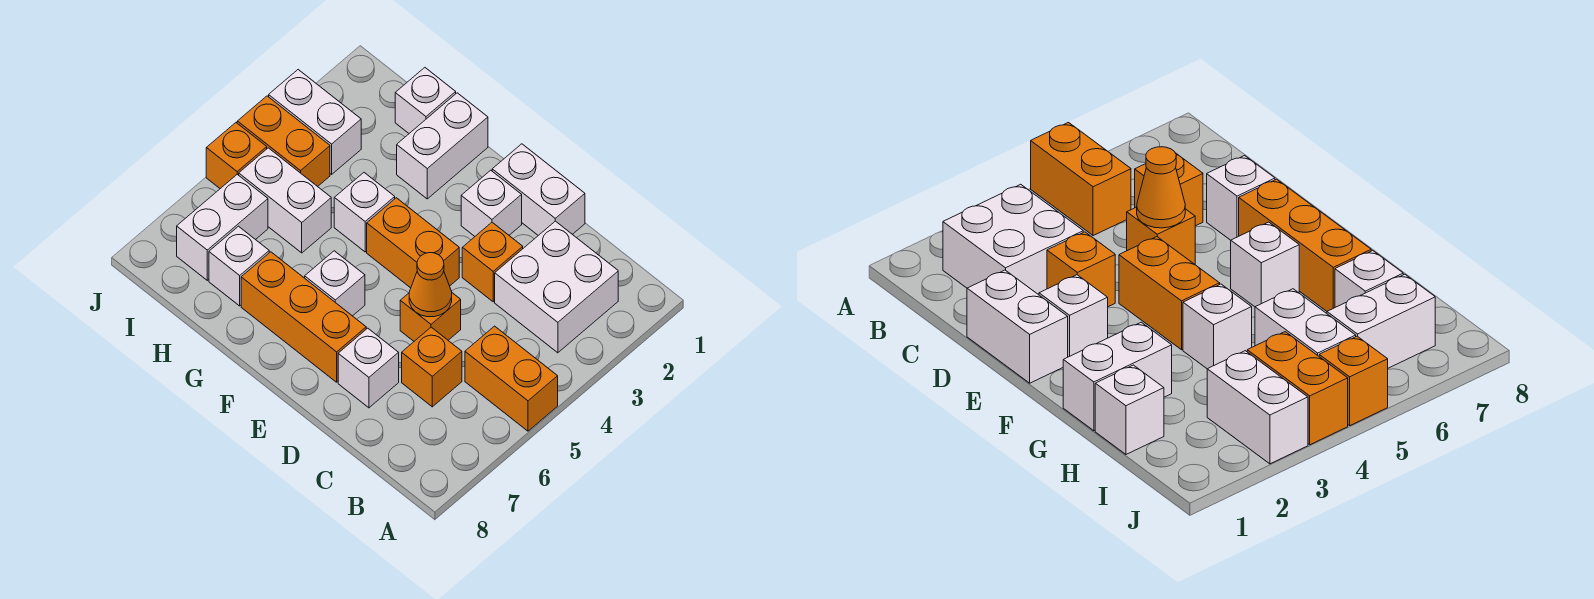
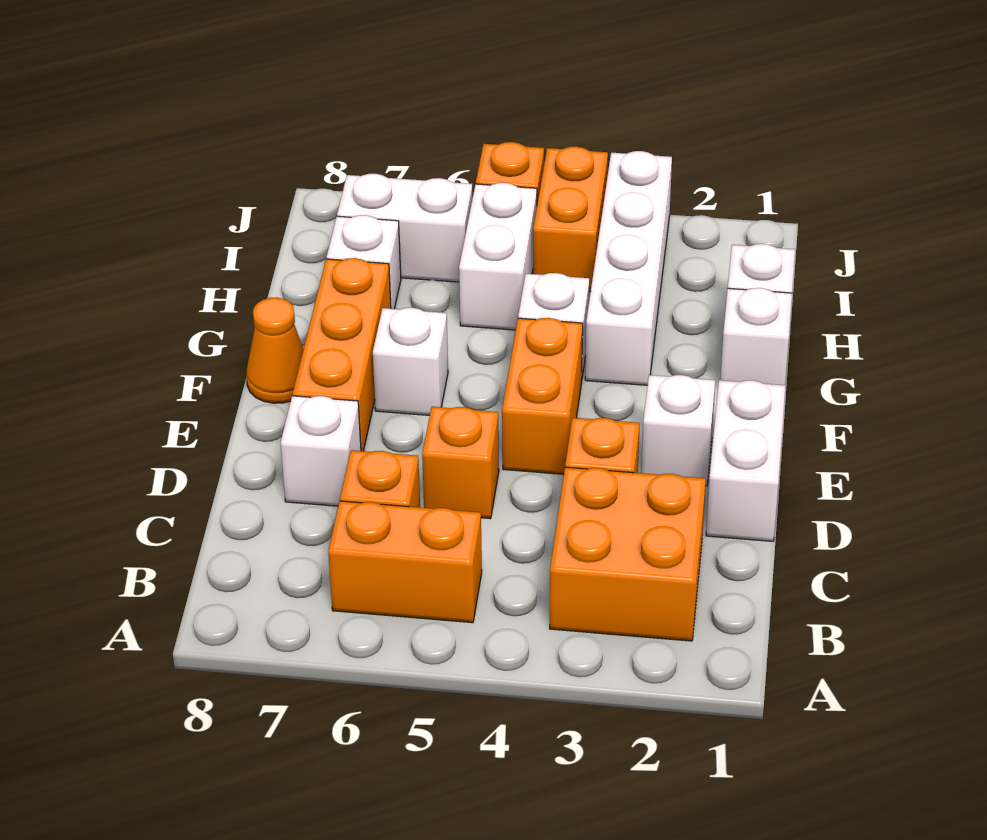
orange 1x2 brick [465,326,558,431] -> orange 1x2 brick turned to [328,501,482,623]
white 2x2 brick [495,221,618,353] -> orange 2x2 brick [549,467,706,641]
orange 1x1 cone [409,253,452,317] -> orange 1x1 cone moved to [246,297,304,403]
white 1x2 brick [397,93,488,199] -> white 1x1 brick [720,288,792,385]
white 1x2 brick [269,70,361,174] -> white 1x4 brick [585,151,672,385]

